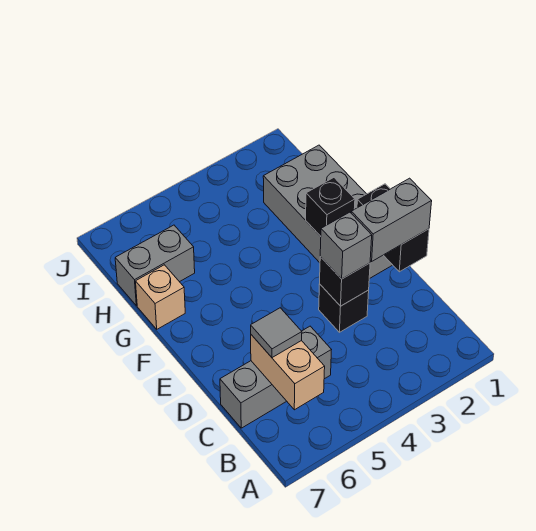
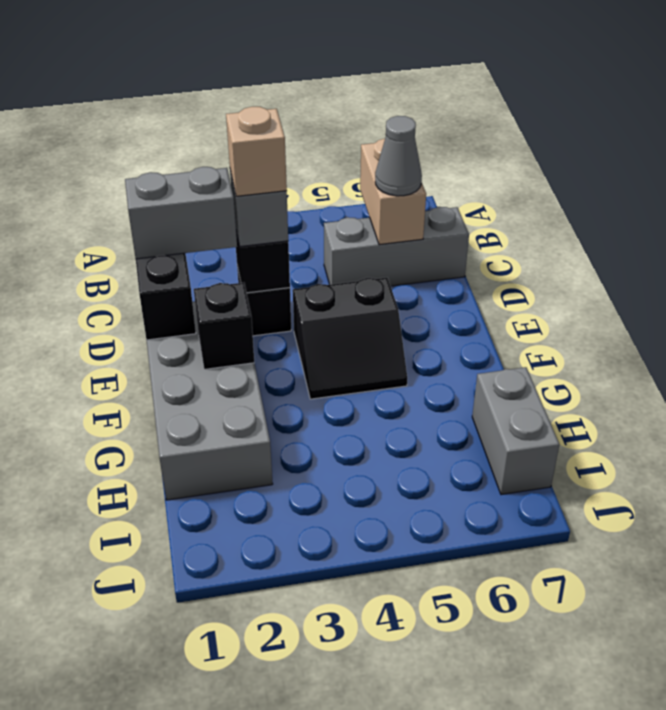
grey 1x1 tile [251,308,302,358] -> grey 1x1 cone [375,116,422,196]
none -> black 2x2 slope [293,278,407,399]
tan 1x1 brick [136,265,185,329] -> tan 1x1 brick moved to [226,107,287,196]
grey 1x2 brick [115,225,195,306] -> grey 1x2 brick turned to [472,367,559,495]

